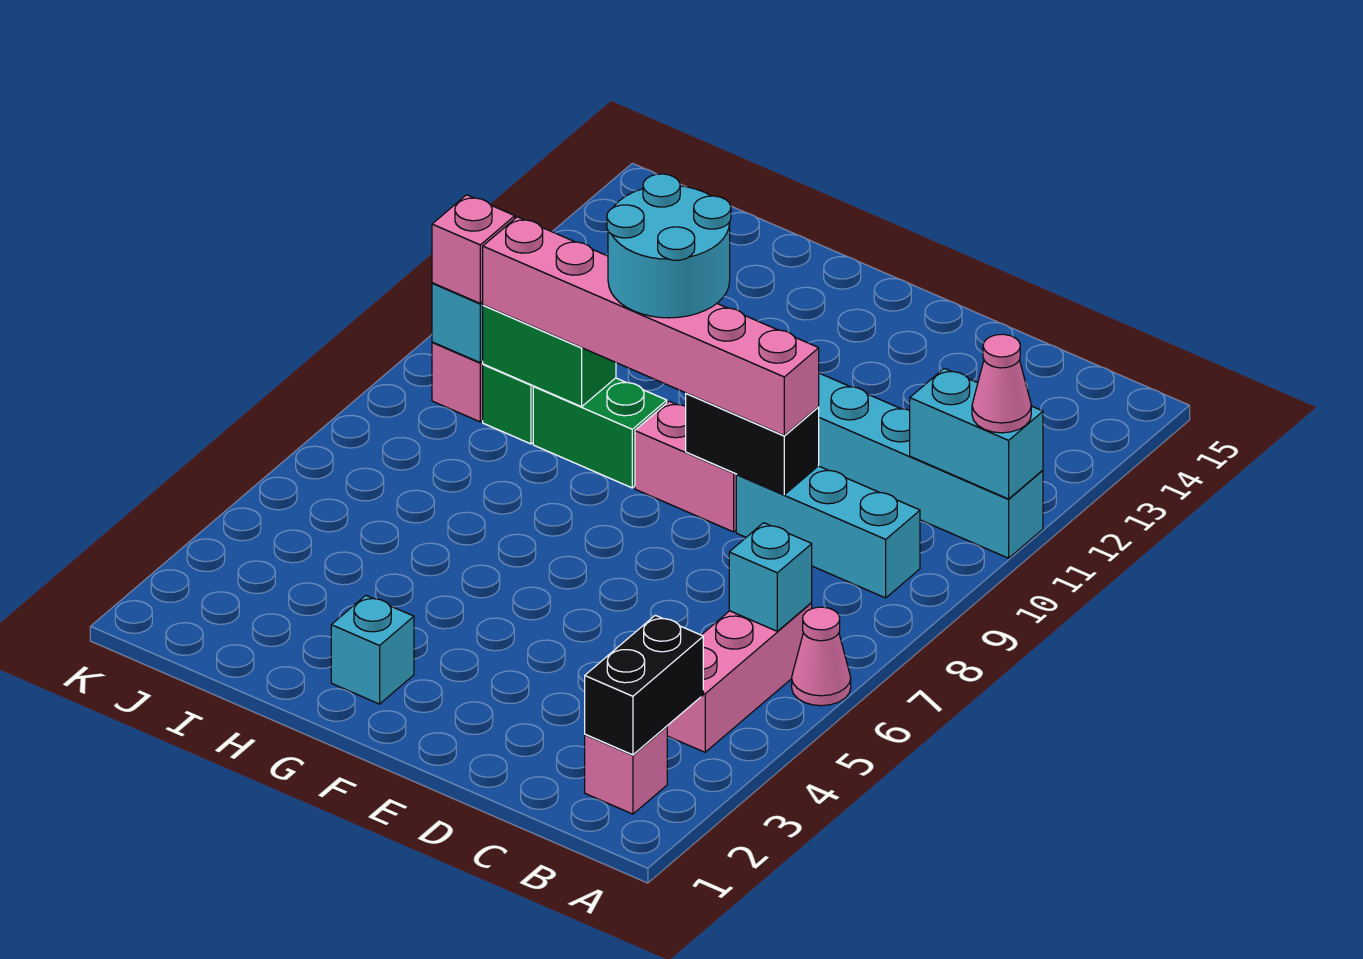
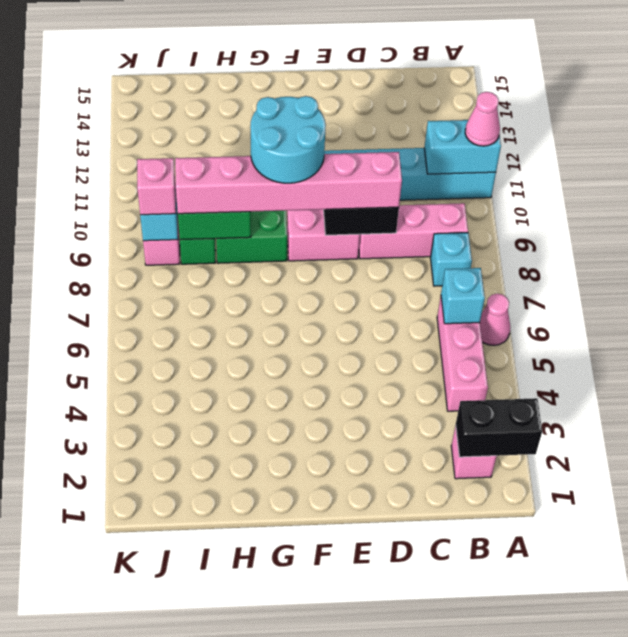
black 1x2 brick [585,615,703,755] -> black 1x2 brick turned to [456,398,542,457]
cyan 1x3 brick [736,466,920,598] -> pink 1x3 brick [359,203,468,259]
cyan 1x1 brick [331,595,414,704] -> cyan 1x1 brick moved to [431,233,472,286]

